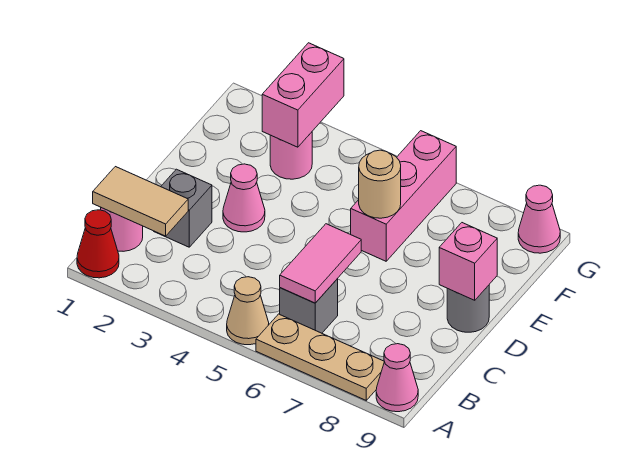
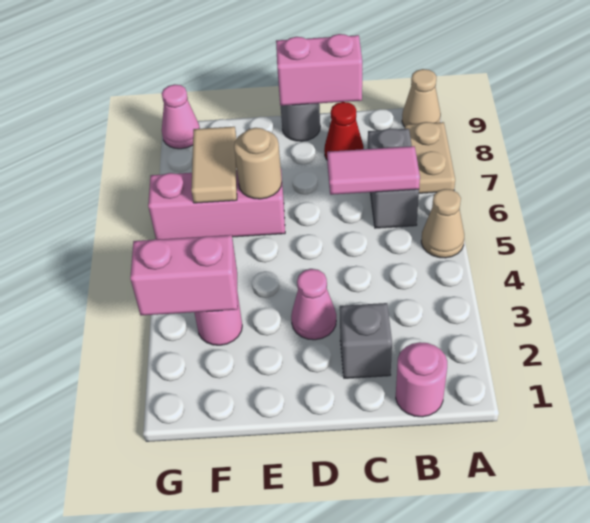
red 1x1 cone [77,210,119,278] -> red 1x1 cone moved to [324,102,364,160]
tan 1x3 plate [256,314,384,400] -> tan 1x2 plate [405,122,455,193]
pink 1x1 cone [376,344,418,412] -> tan 1x1 cone [402,69,441,127]
tan 1x2 tile [93,167,188,236] -> tan 1x2 tile moved to [191,127,237,203]
grey 1x1 brick [280,279,338,333] -> grey 1x2 brick [368,128,419,228]
pink 1x1 brick [439,223,497,300] -> pink 1x2 brick [276,34,362,106]

